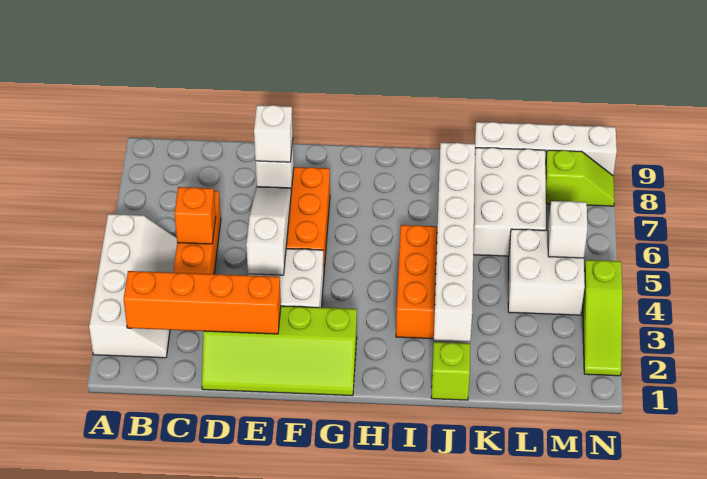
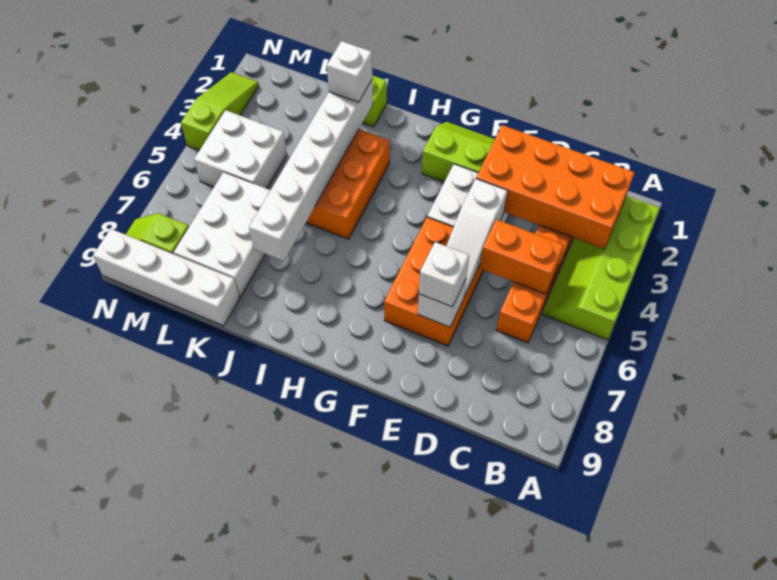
white 2x4 slope [89,214,177,358] -> lime 2x4 slope [543,196,660,340]
orange 1x4 brick [124,271,281,334] -> orange 2x4 brick [476,125,635,249]
orange 1x1 brick [174,187,216,244] -> orange 1x2 brick [480,219,564,294]
white 1x1 brick [548,201,587,258] -> white 1x1 brick moved to [327,41,372,102]

